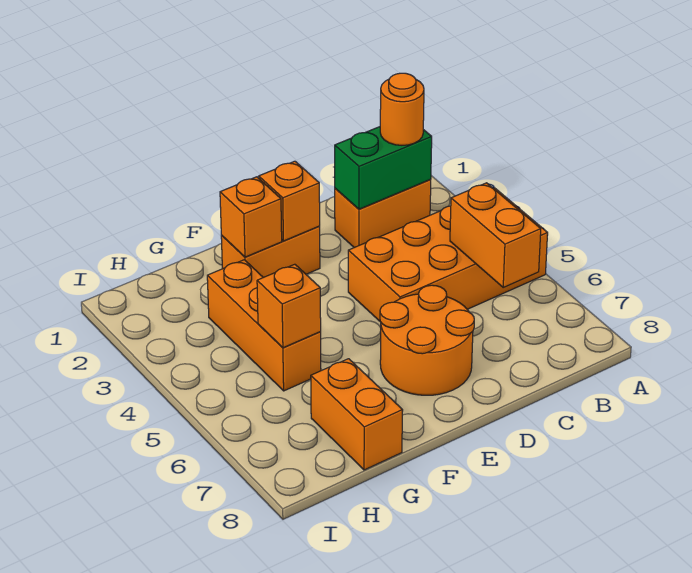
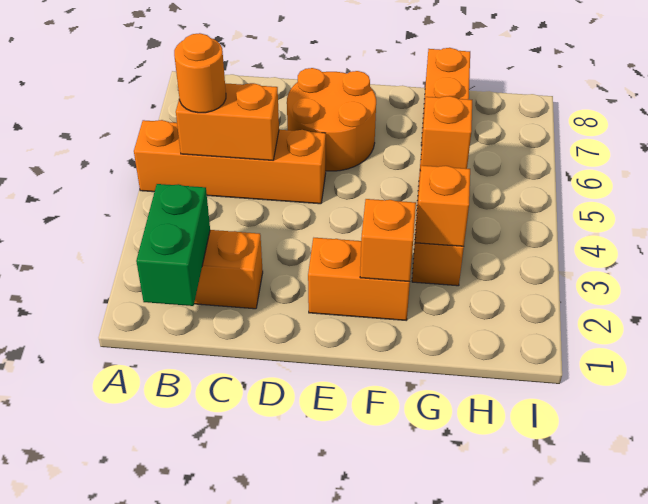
orange 2x4 brick [348,188,548,321] -> orange 1x4 brick [134,120,326,204]
green 1x2 brick [335,127,432,209] -> green 1x2 brick turned to [136,184,210,306]
orange 1x1 round brick [380,73,424,145] -> orange 1x1 round brick moved to [174,33,226,113]
orange 1x2 brick [450,183,541,287] -> orange 1x2 brick turned to [176,83,279,160]
orange 1x1 brick [259,161,320,241] -> orange 1x1 brick moved to [415,165,470,246]

